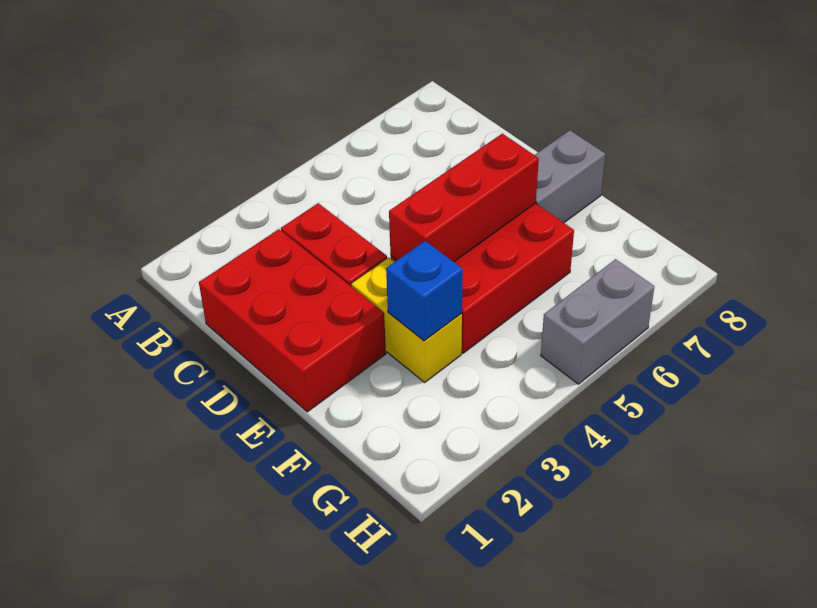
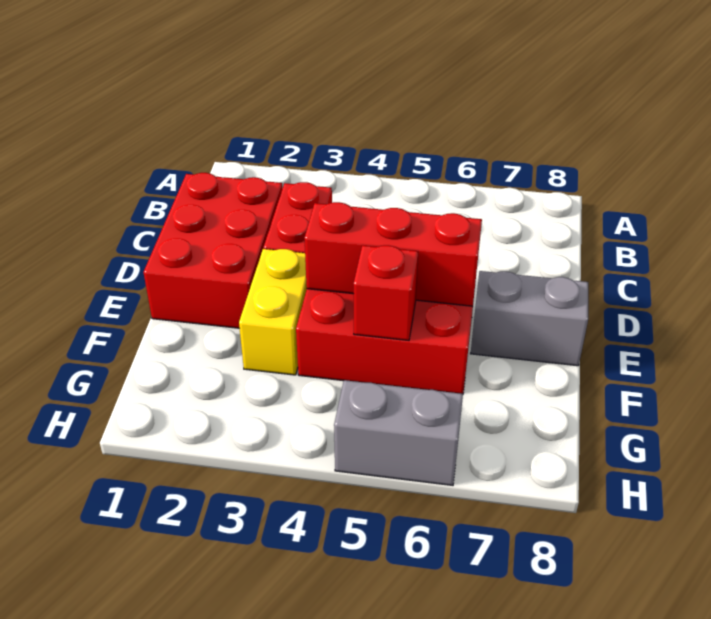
blue 1x1 brick [386,241,463,341] -> none
none -> red 1x1 brick [354,245,418,340]

